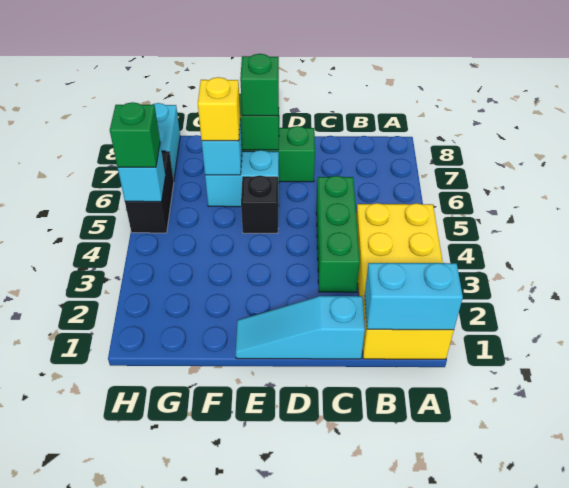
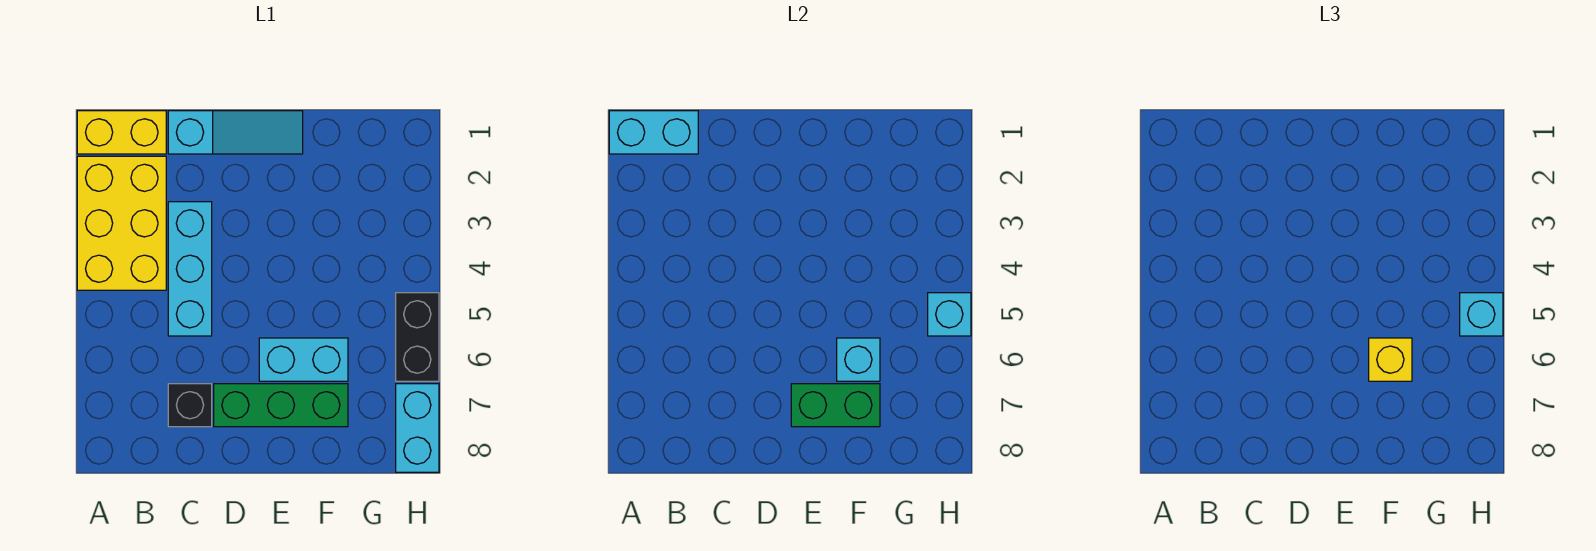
green 1x3 brick [316,176,360,292] -> cyan 1x3 brick [168,202,212,336]
black 1x1 brick [241,176,278,233] -> black 1x1 brick moved to [168,384,212,427]
green 1x1 brick [240,54,279,116] -> none
green 1x1 brick [110,102,160,167] -> cyan 1x1 brick [1460,293,1503,336]

